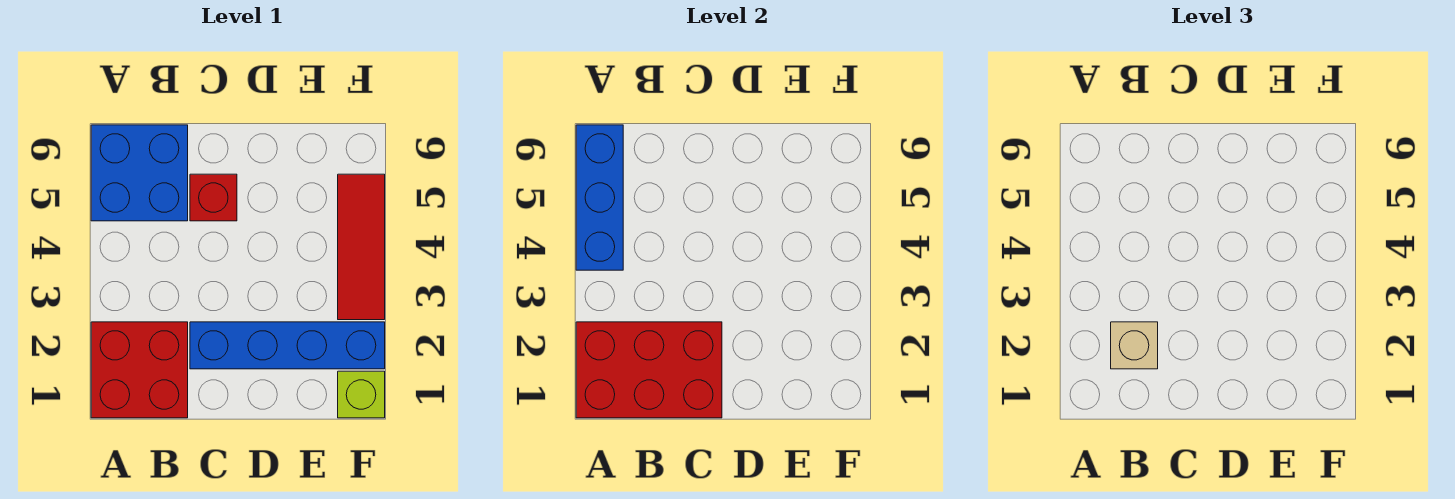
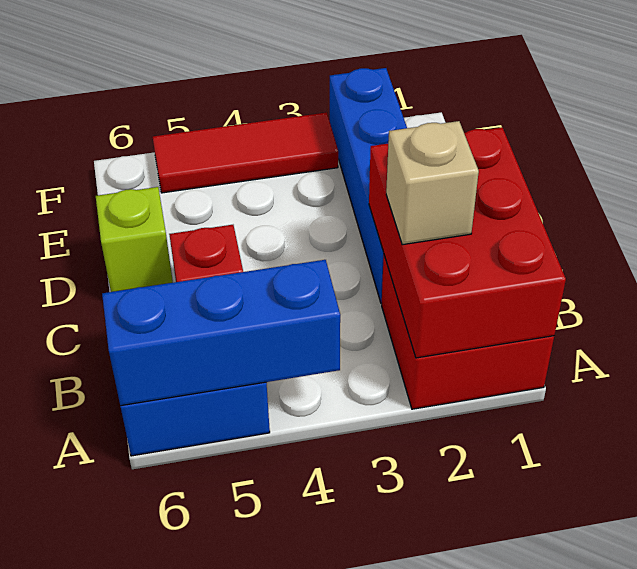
lime 1x1 brick [338,371,385,418] -> lime 1x1 brick moved to [96,187,173,292]

